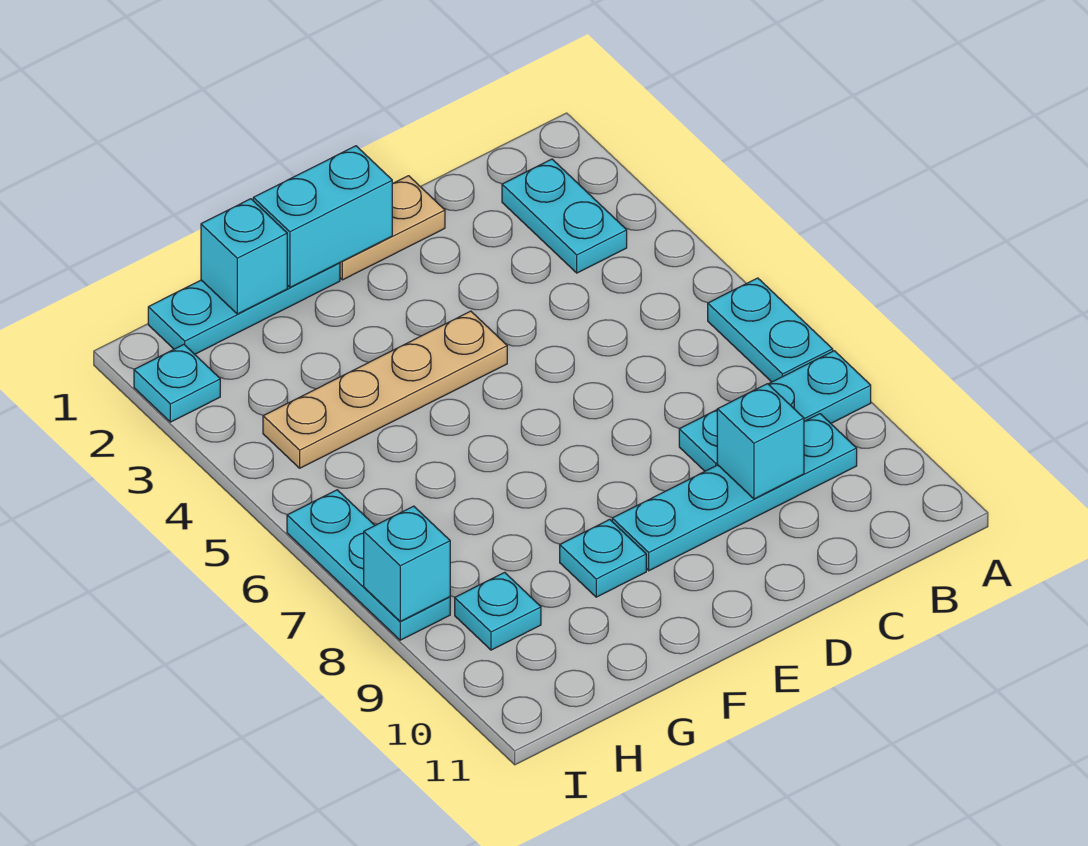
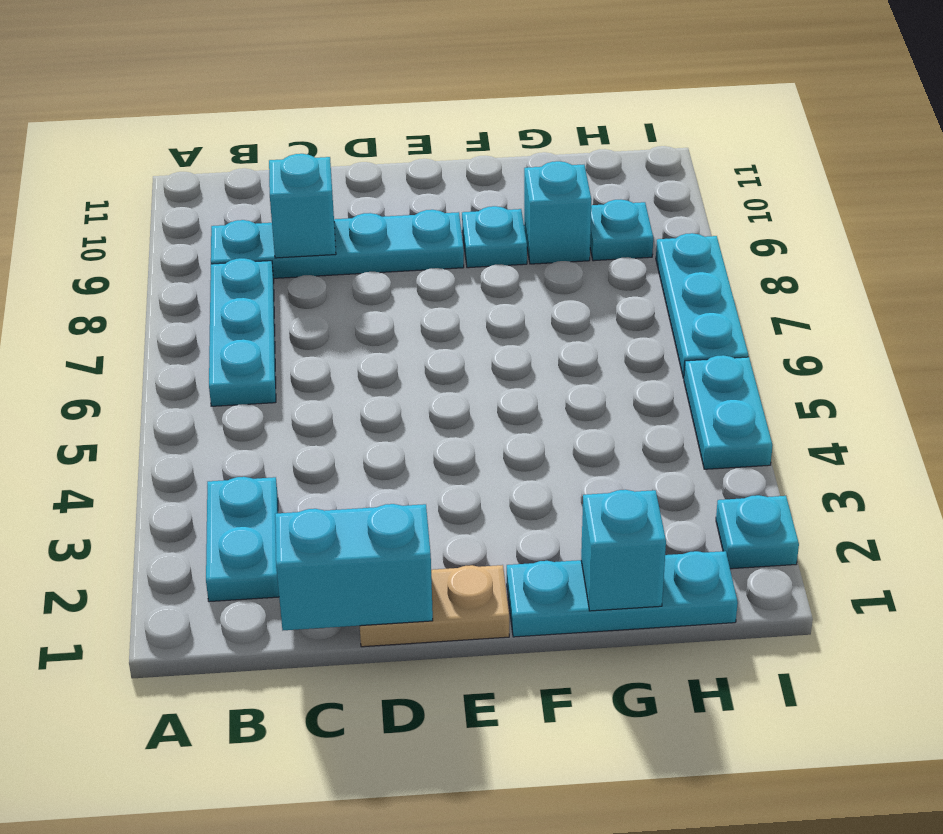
cyan 1x2 plate [708,278,833,382] -> cyan 1x2 plate moved to [684,355,773,469]
cyan 1x3 plate [679,351,871,471] -> cyan 1x3 plate turned to [209,258,276,406]
cyan 1x2 brick [253,146,392,287] -> cyan 1x2 brick moved to [275,504,433,630]
tan 1x4 plate [263,311,507,468] -> none
cyan 1x1 brick [364,506,450,621] -> cyan 1x1 brick moved to [524,161,591,264]

